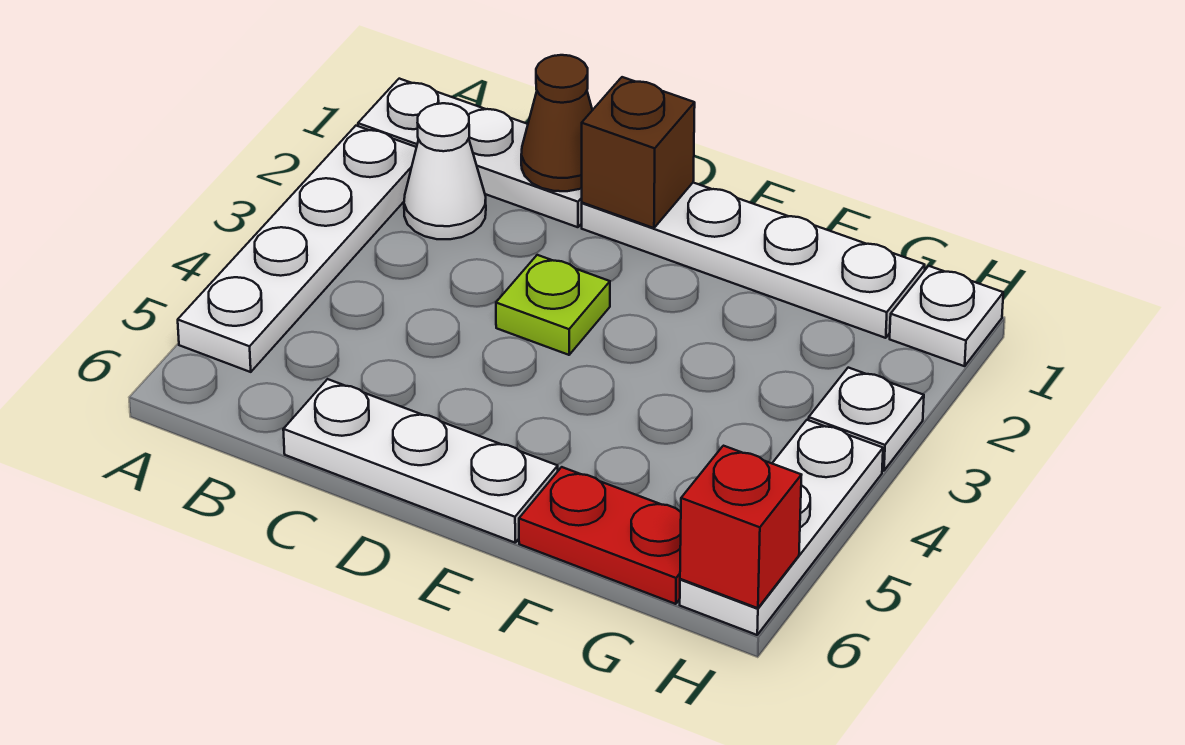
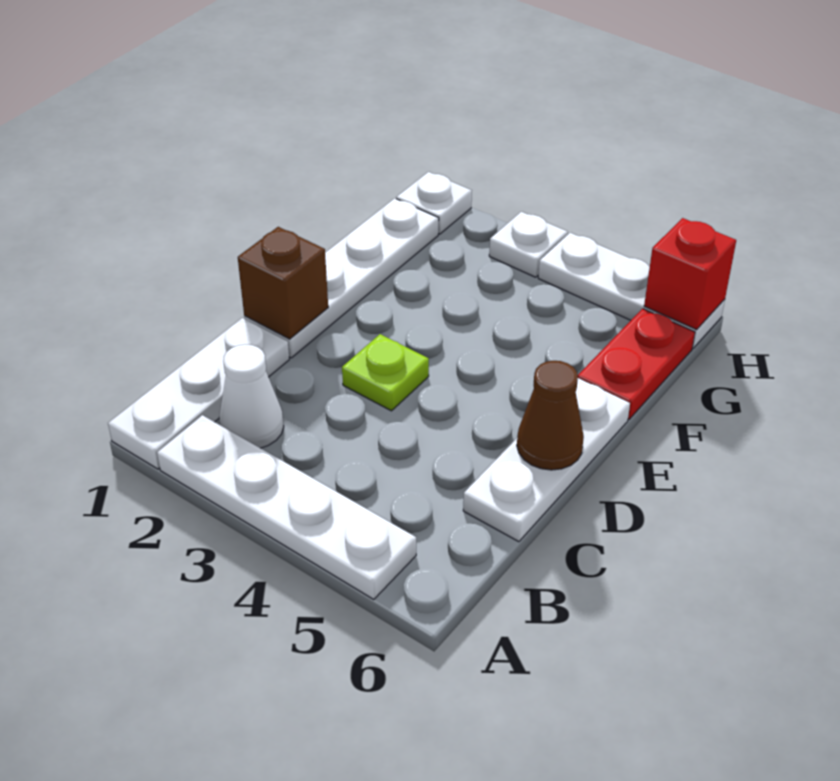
brown 1x1 cone [521,55,592,191] -> brown 1x1 cone moved to [517,361,584,470]

